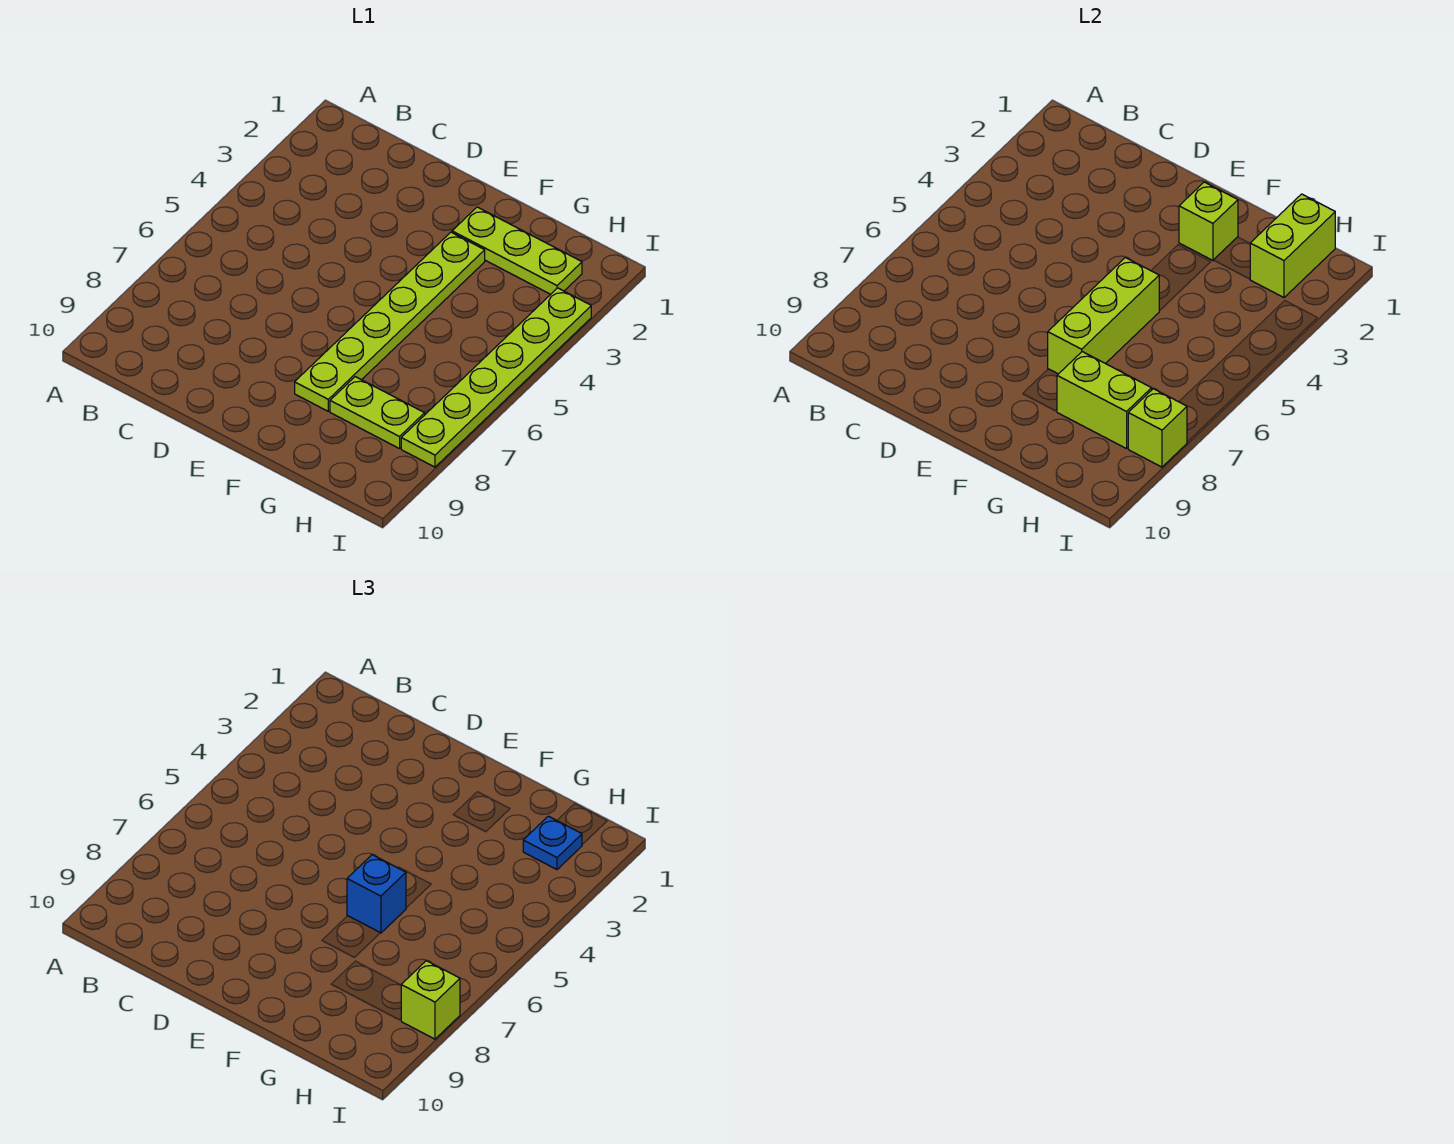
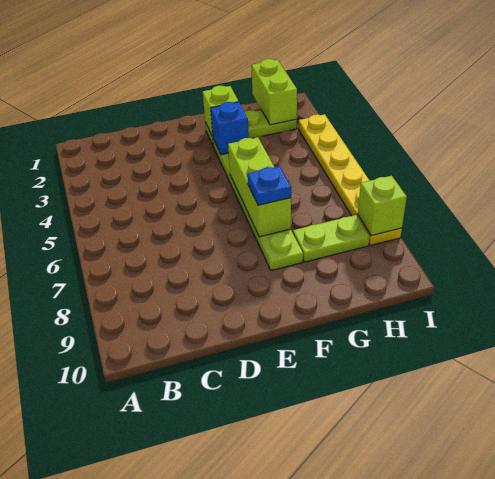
blue 1x1 brick [347,855,406,933] -> blue 1x1 brick moved to [211,102,249,155]
lime 1x2 brick [1057,352,1152,449] -> none
blue 1x1 plate [523,816,582,870] -> blue 1x1 plate moved to [247,166,291,205]
lime 1x6 plate [401,288,591,467] -> yellow 1x6 plate [298,114,402,246]
lime 1x1 brick [401,961,460,1039] -> none

